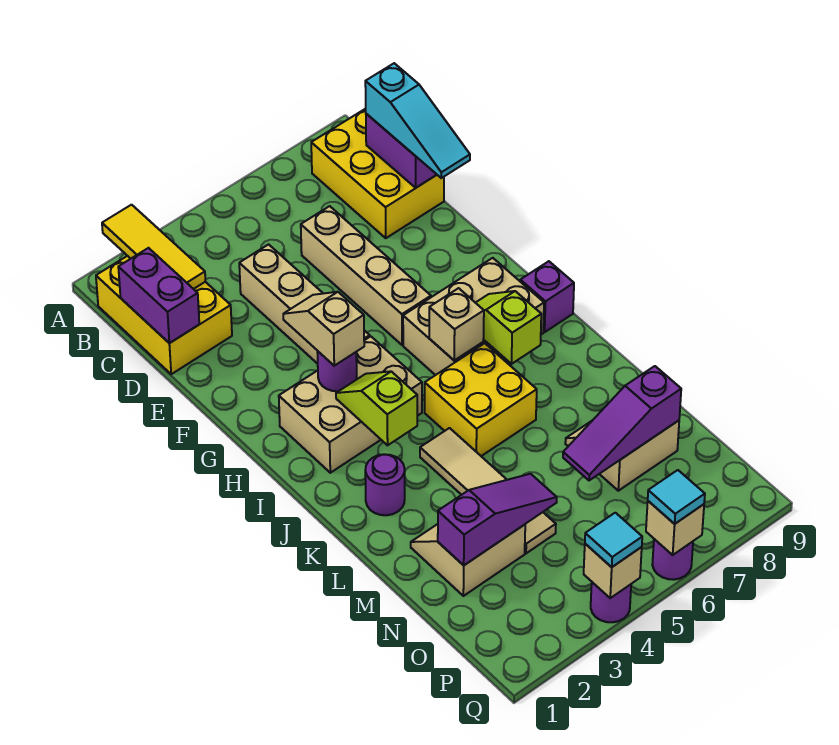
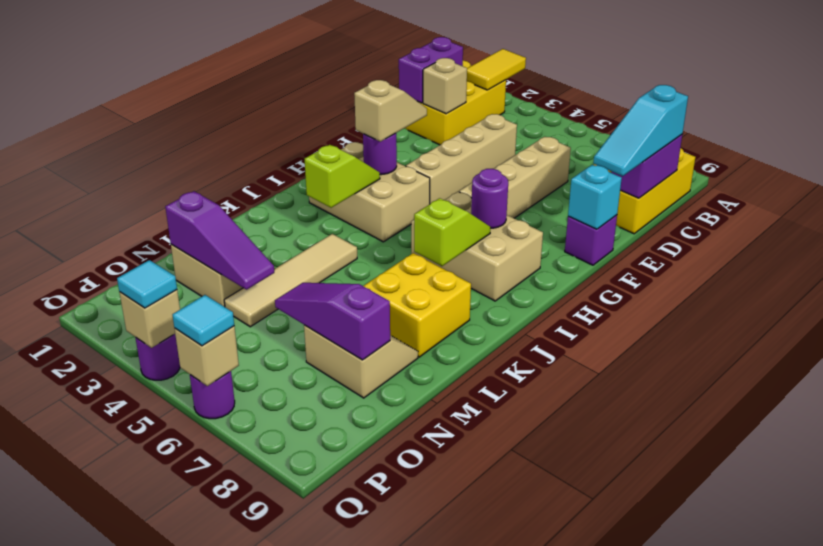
yellow 1x3 tile [102,205,205,289] -> yellow 1x2 tile [467,49,526,90]
none -> cyan 1x1 brick [568,165,622,229]
tan 1x1 brick [429,288,484,361] -> tan 1x1 brick moved to [423,58,467,114]
purple 1x1 brick [520,261,574,332] -> purple 1x1 brick moved to [565,215,617,265]
yellow 2x2 brick [425,343,537,456] -> yellow 2x2 brick moved to [364,253,471,357]
purple 1x1 round brick [365,454,405,515] -> purple 1x1 round brick moved to [471,169,508,228]

